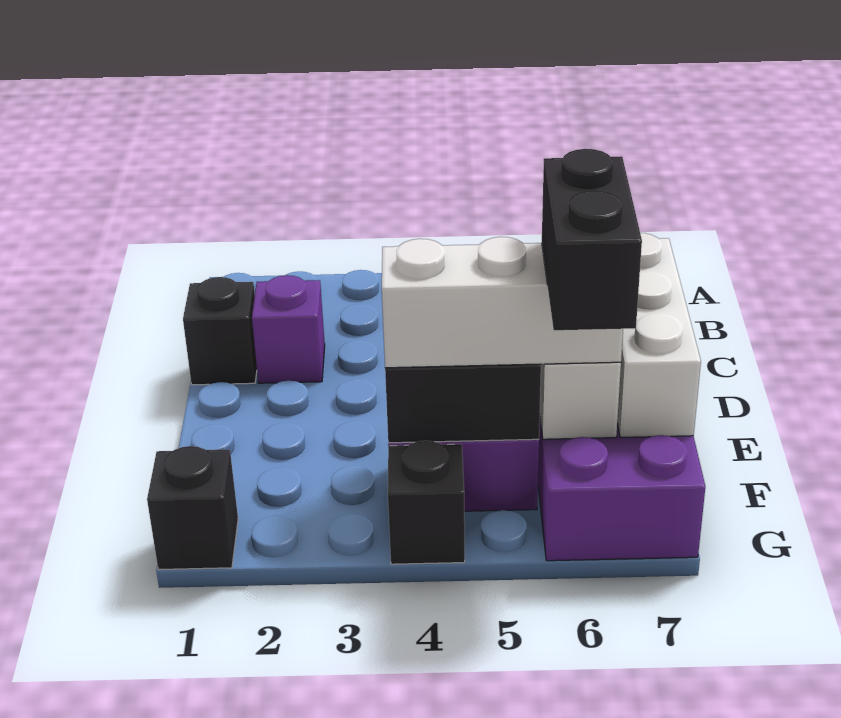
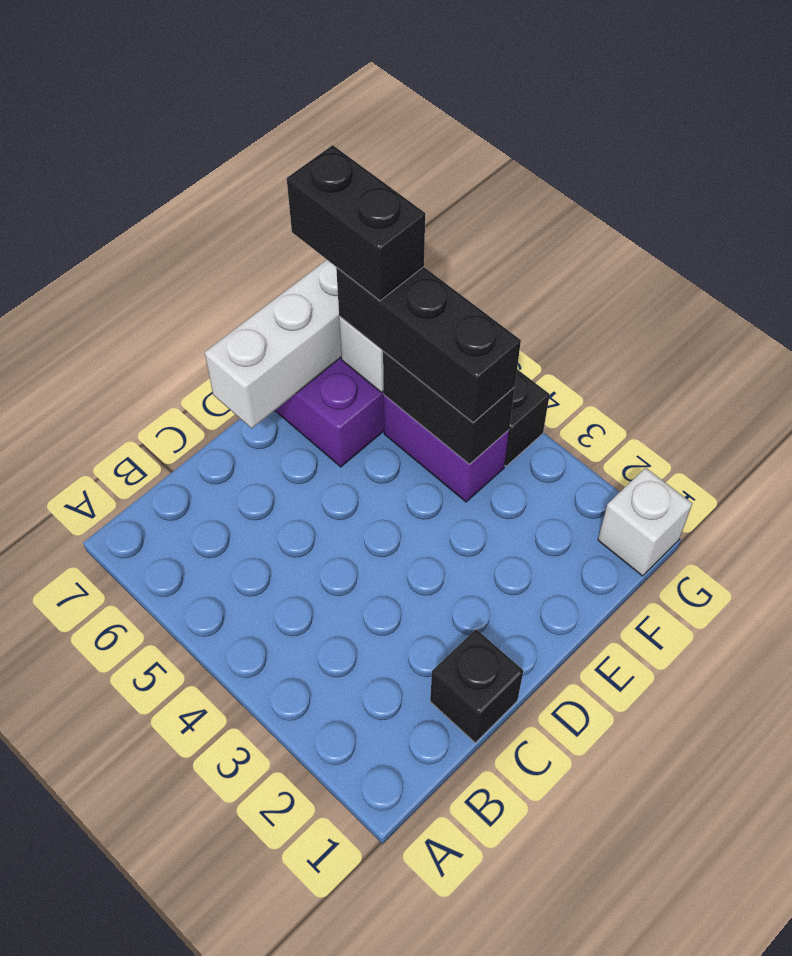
purple 1x1 brick [252,275,325,383] -> none
white 1x3 brick [382,237,623,368] -> black 1x3 brick [336,267,521,422]
black 1x2 brick [542,149,642,330] -> black 1x2 brick turned to [287,145,425,301]
black 1x1 brick [147,446,238,570] -> white 1x1 brick [598,468,693,576]

